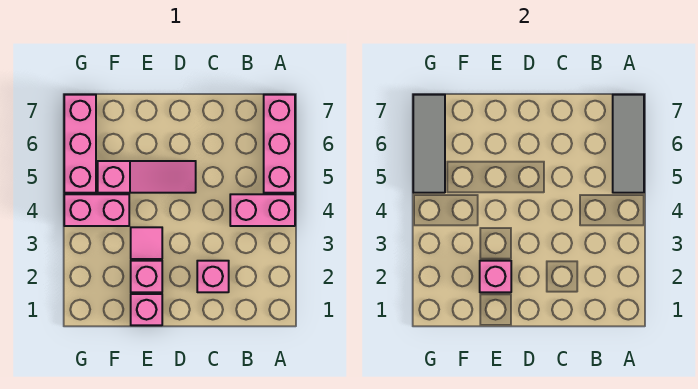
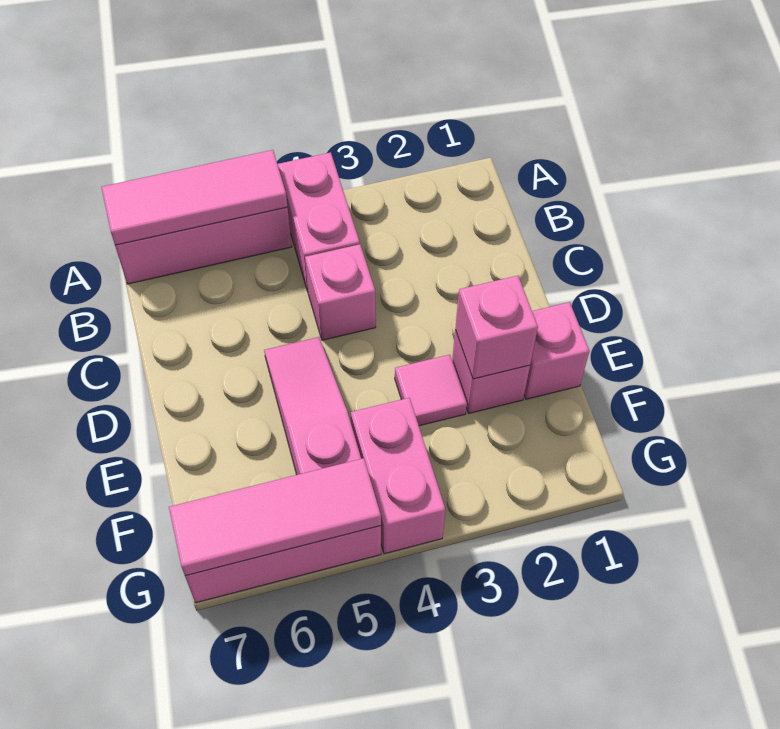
grey 1x3 tile [613,95,644,193] -> pink 1x3 tile [101,150,287,245]
pink 1x1 brick [197,261,229,292] -> pink 1x1 brick moved to [305,244,376,340]
grey 1x3 tile [413,95,445,193] -> pink 1x3 tile [169,458,381,576]

